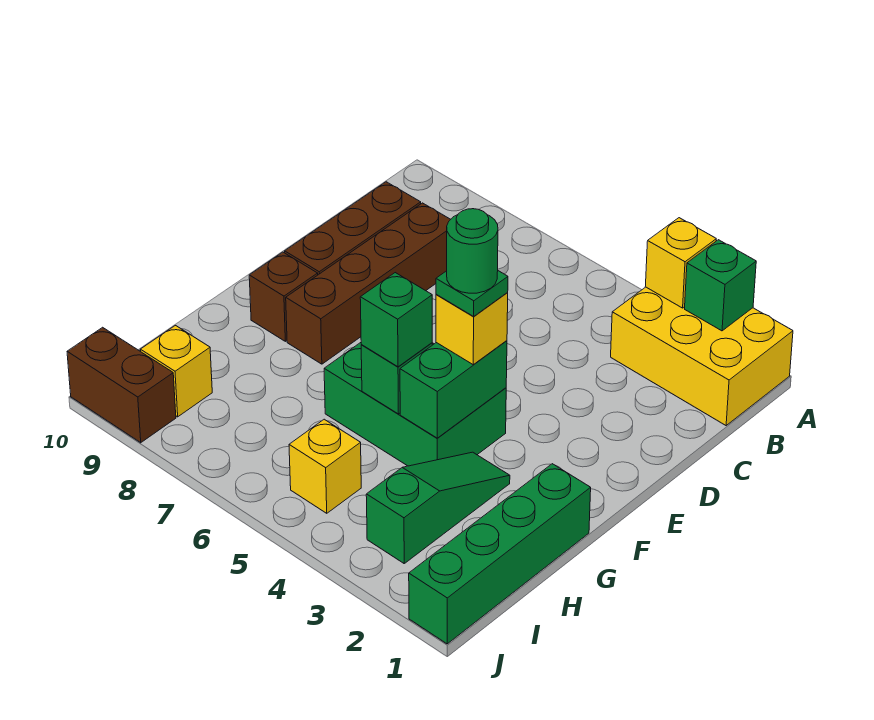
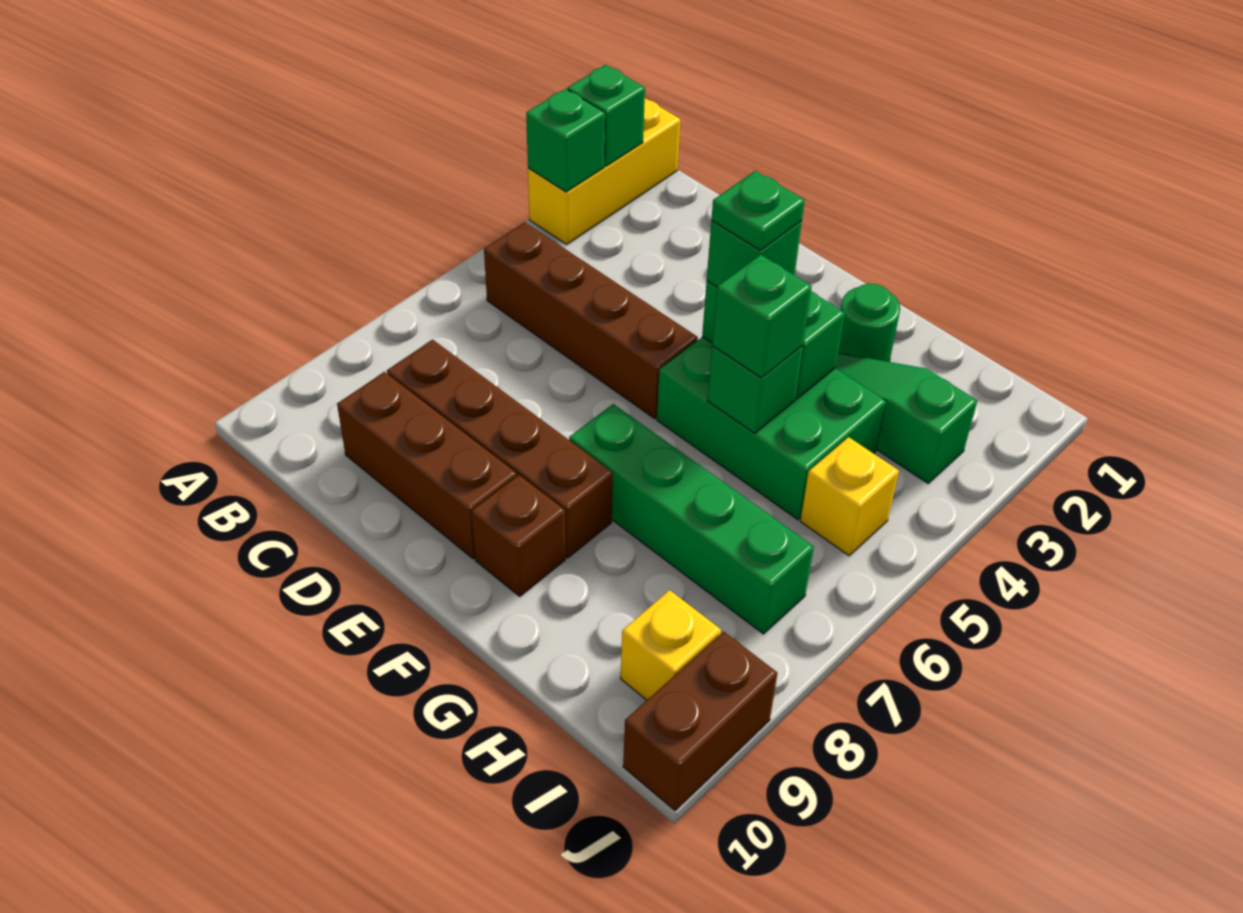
yellow 2x3 brick [611,287,793,425] -> yellow 1x3 brick [528,99,680,244]
yellow 1x1 brick [645,218,716,308] -> green 1x1 brick [526,89,605,192]
none -> brown 1x4 brick [484,222,698,419]
green 2x3 brick [324,343,506,466] -> green 2x3 brick turned to [657,337,886,520]
yellow 1x1 brick [436,293,508,364] -> green 1x1 brick [707,221,802,287]
green 1x1 round brick [447,209,498,293] -> green 1x1 round brick moved to [838,284,900,362]
green 1x4 brick [409,464,591,644] -> green 1x4 brick moved to [569,404,814,634]

